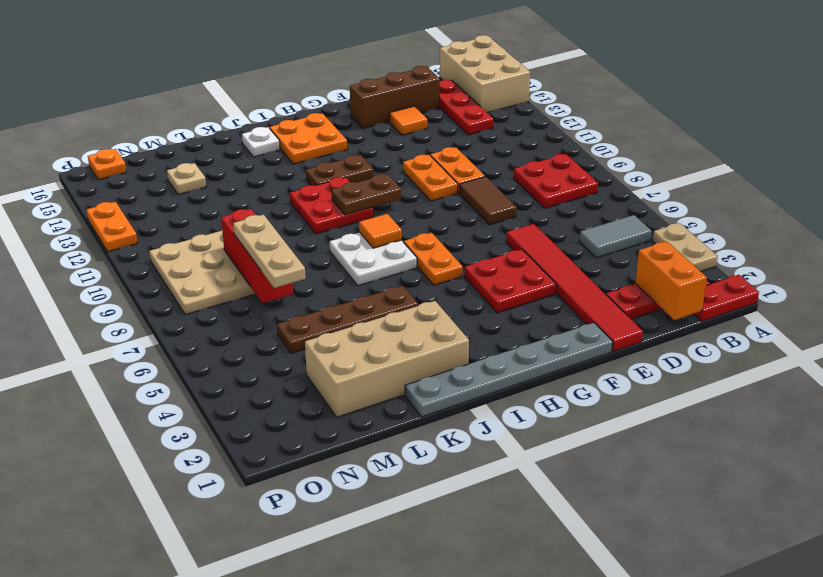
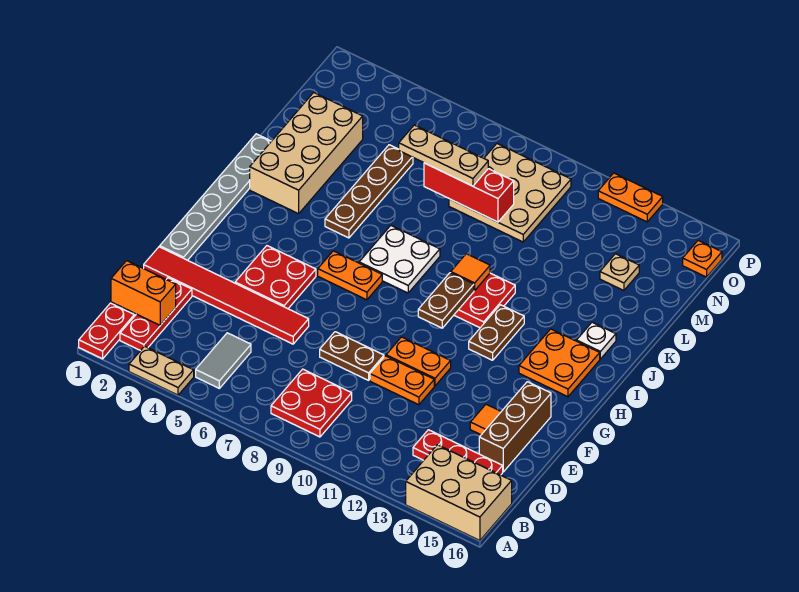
brown 1x2 tile [459,177,517,225] -> brown 1x2 plate [320,332,384,380]
orange 1x1 tile [359,214,402,248] -> orange 1x1 tile moved to [451,254,490,291]

